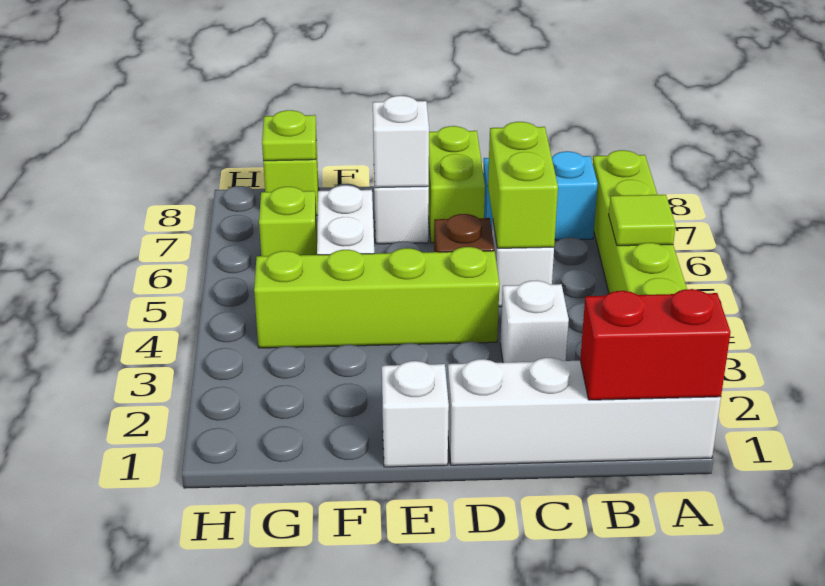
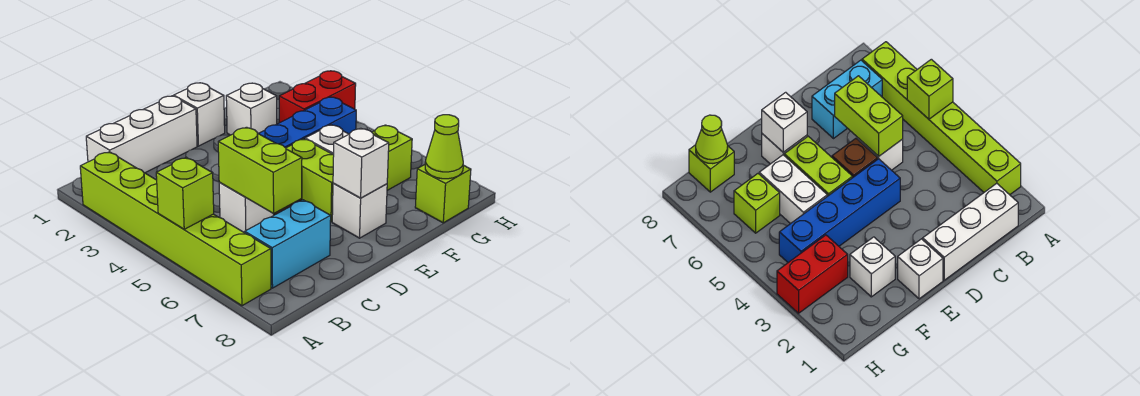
white 1x4 brick [448,358,721,465] -> white 1x3 brick [86,96,197,173]
red 1x2 brick [580,289,731,400] -> red 1x2 brick moved to [279,71,356,123]
lime 1x1 tile [609,195,676,246] -> lime 1x1 brick [156,158,214,229]
white 1x1 brick [500,280,569,363] -> white 1x1 brick moved to [226,83,277,135]
lime 1x4 brick [254,247,499,348] -> blue 1x4 brick [259,97,356,148]
lime 1x2 brick [428,126,485,243] -> lime 1x2 brick moved to [286,139,334,222]
lime 1x1 plate [262,110,316,161] -> lime 1x1 cone [425,115,463,179]

